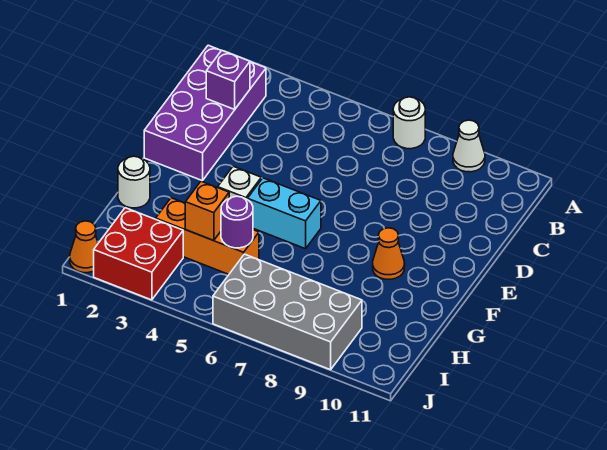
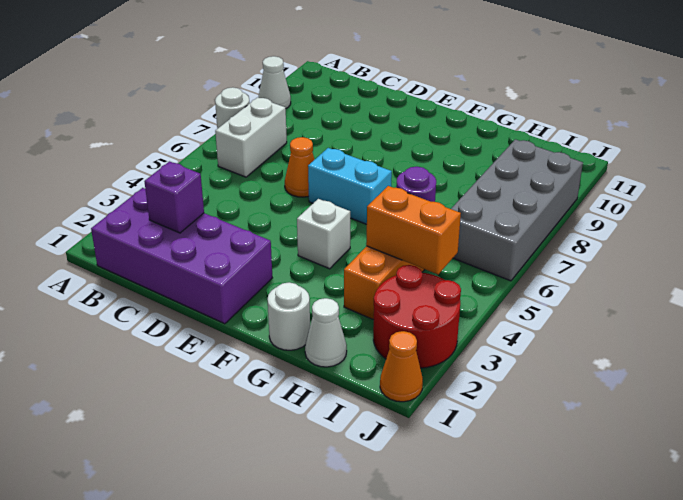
none -> white 1x2 brick [215,97,287,177]
cyan 1x2 brick [247,178,321,249] -> cyan 1x2 brick turned to [308,148,392,224]
orange 1x1 cone [373,228,405,279] -> orange 1x1 cone moved to [285,137,314,197]
none -> white 1x1 cone [305,298,347,367]
orange 1x1 brick [185,181,229,241] -> orange 1x2 brick [366,186,461,274]
red 2x2 brick [94,208,183,300] -> red 2x2 round brick [373,265,461,368]

